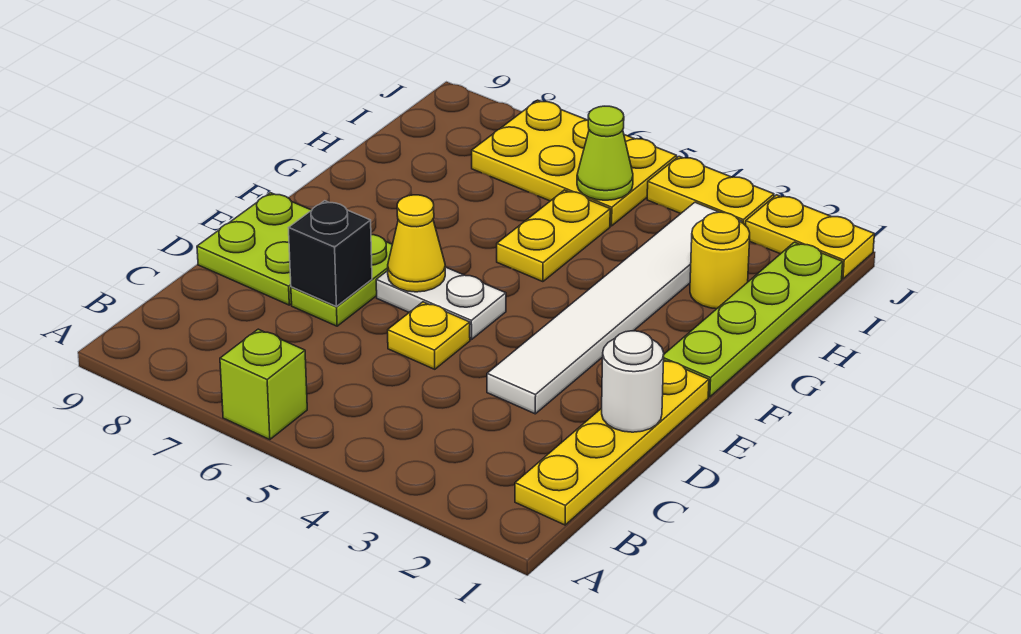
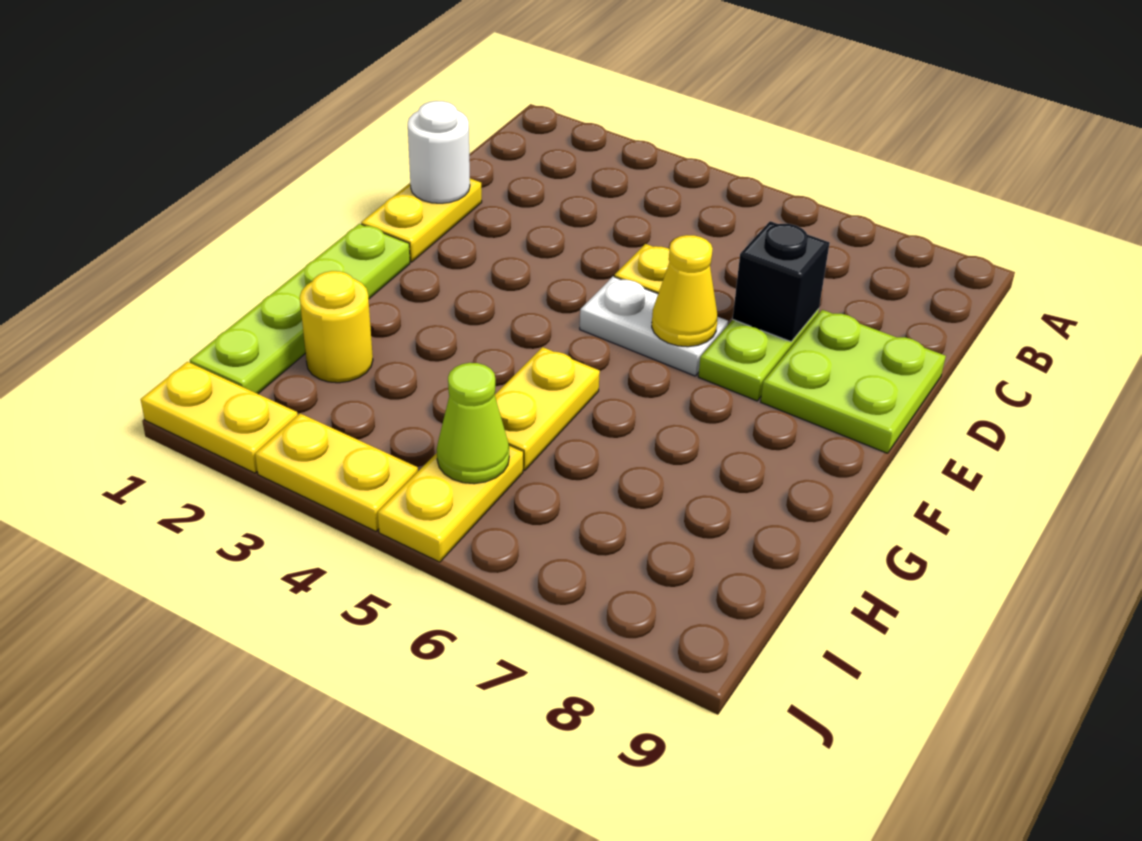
lime 1x1 brick [220,329,307,440] -> none
yellow 1x4 plate [515,360,709,525] -> yellow 1x2 plate [361,178,482,262]
white 1x6 tile [487,202,742,414] -> none
yellow 2x3 plate [472,100,677,226] -> yellow 1x2 plate [378,446,523,562]

